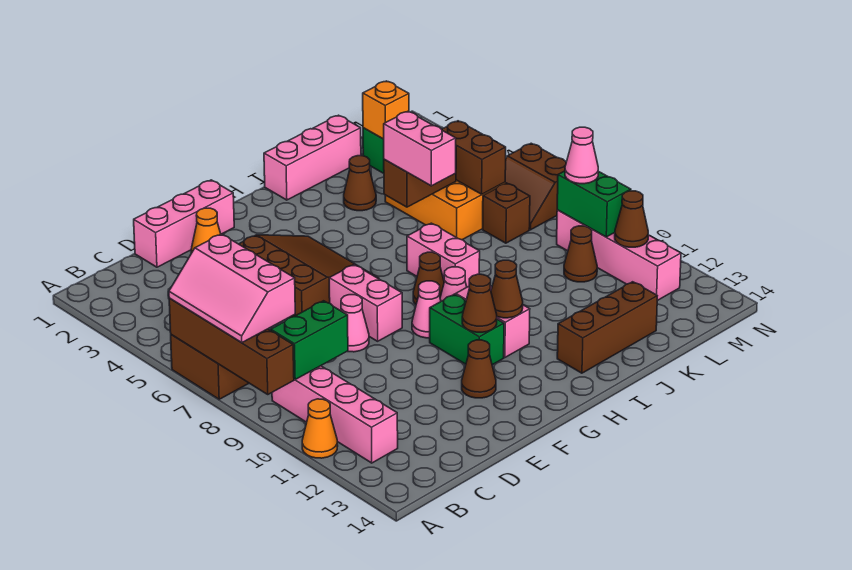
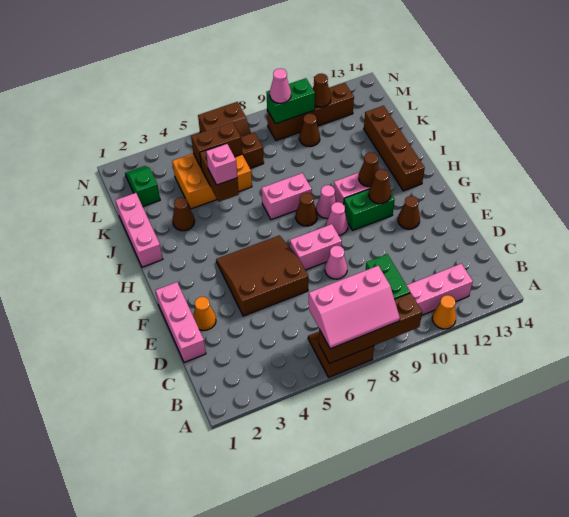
brown 1x3 brick [557,282,657,373] -> brown 1x4 brick [364,106,425,191]
pink 1x2 brick [384,111,456,186] -> pink 1x1 brick [206,144,237,185]
orange 1x1 brick [363,81,409,139] -> none
pink 1x4 brick [557,210,681,301] -> brown 1x4 brick [267,83,354,141]

